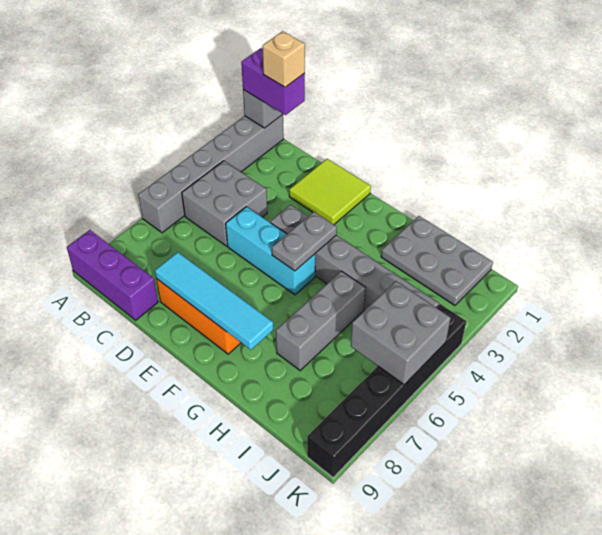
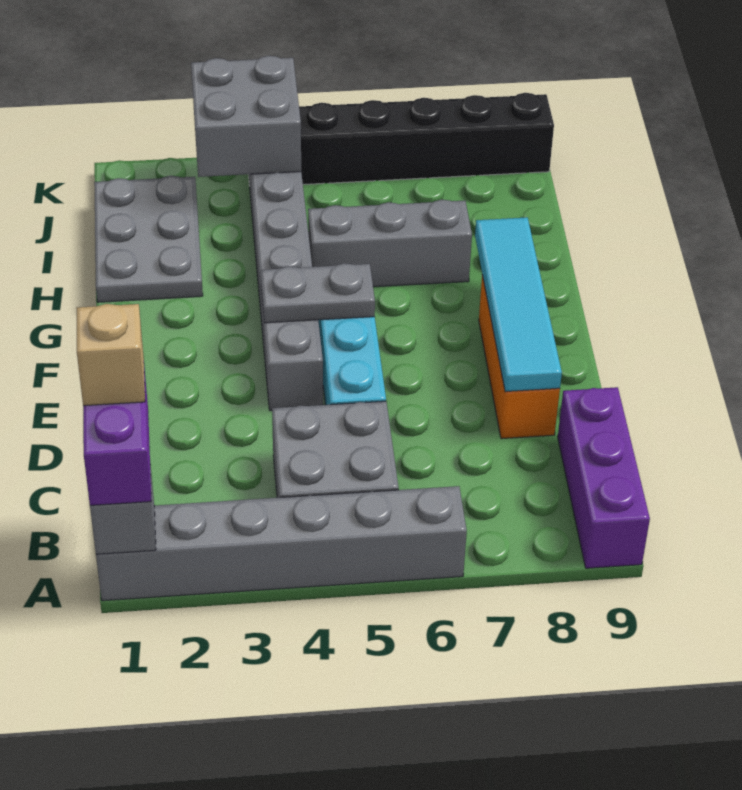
lime 2x2 tile [289,159,371,225] -> none
grey 2x2 brick [351,281,451,385] -> grey 2x2 brick moved to [191,56,301,177]

